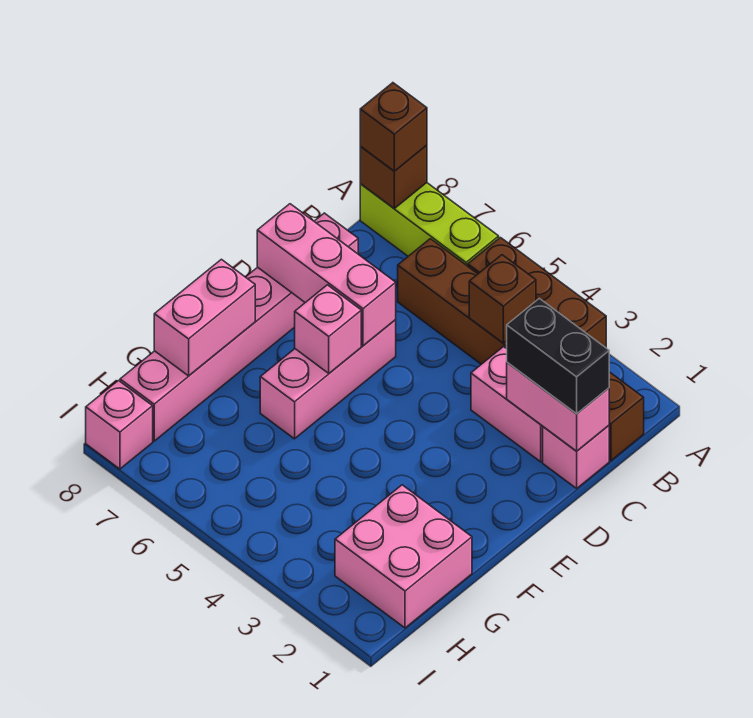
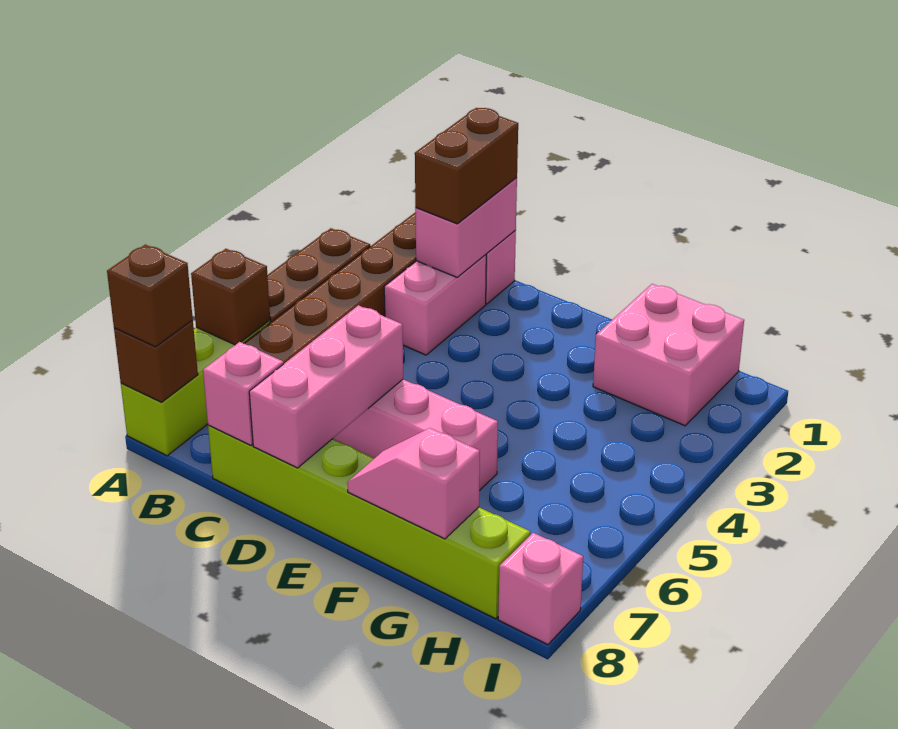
brown 1x1 brick [469,255,536,343] -> brown 1x1 brick moved to [191,249,270,345]
black 1x2 brick [507,298,609,414] -> brown 1x2 brick [415,108,518,224]
pink 1x6 brick [120,213,358,441] -> lime 1x6 brick [208,425,530,619]
pink 1x1 brick [295,285,361,373] -> pink 1x1 brick moved to [203,342,284,445]
pink 1x2 brick [154,259,255,376] -> pink 1x2 slope [347,428,480,539]

